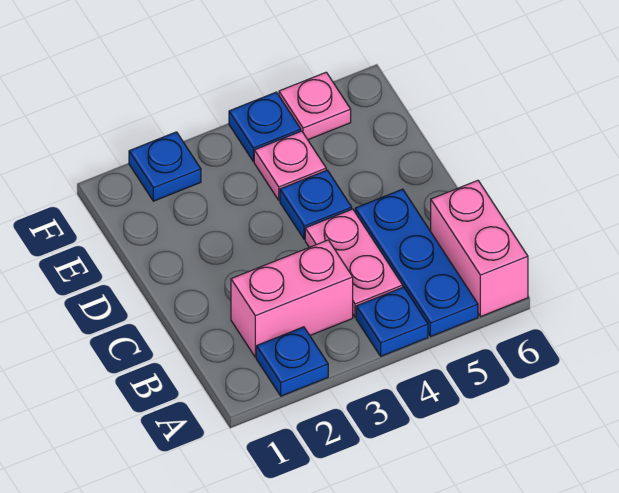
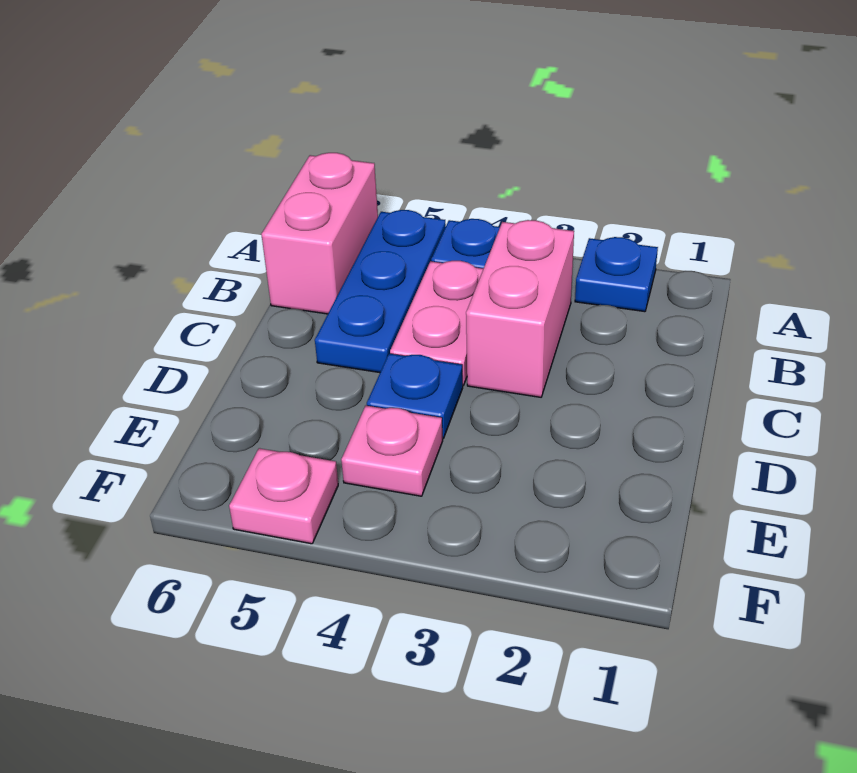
pink 1x2 brick [231,240,353,357] -> pink 1x2 brick turned to [466,220,574,397]
blue 1x1 plate [129,132,201,201] -> none
blue 1x1 plate [229,92,301,161] -> none

